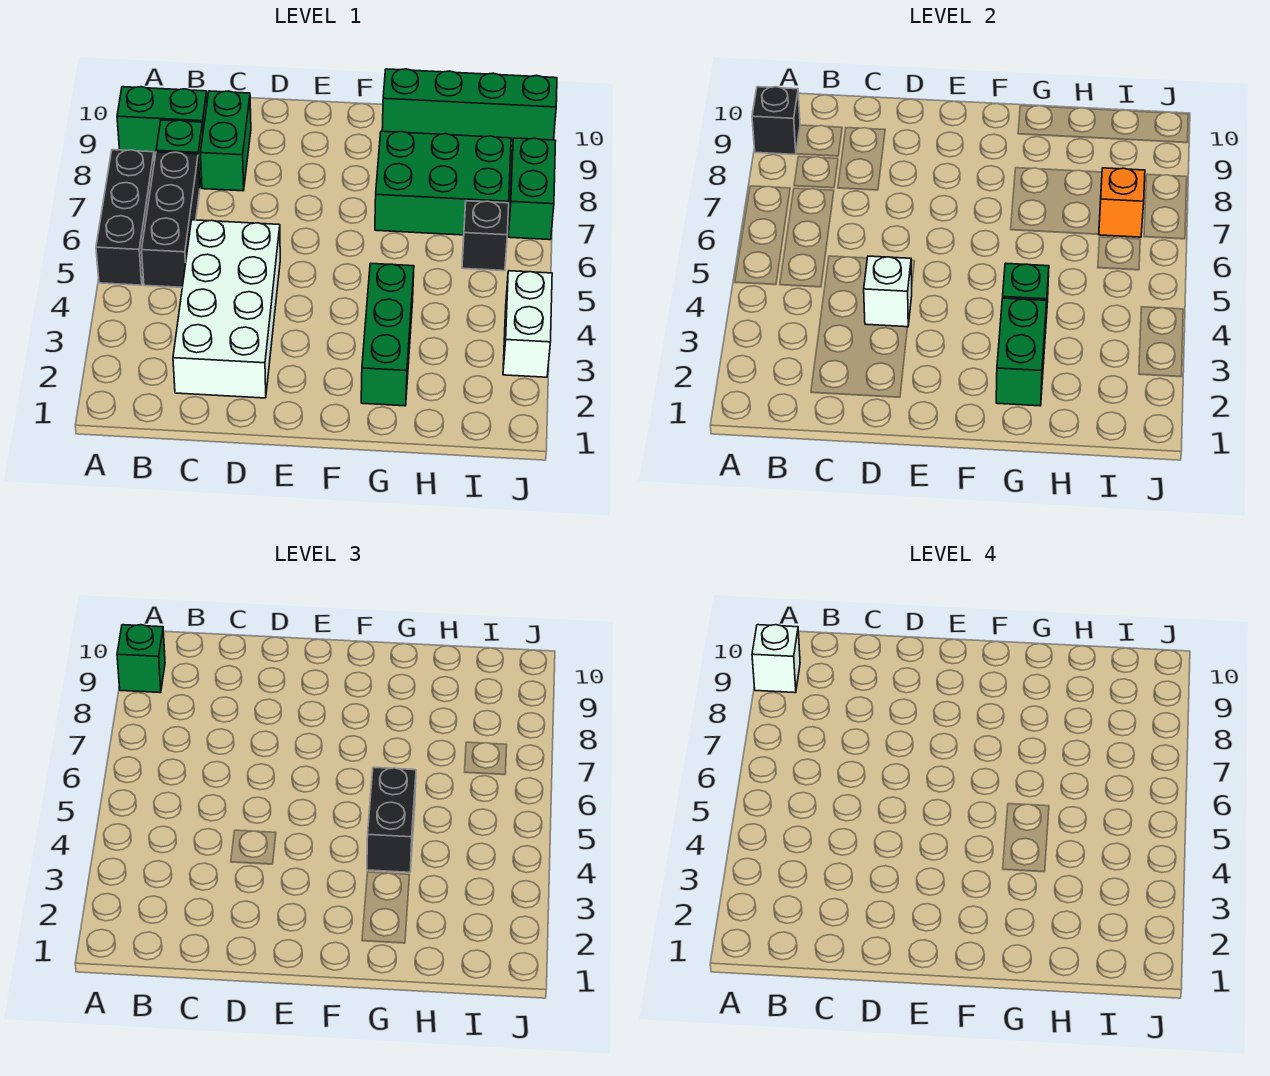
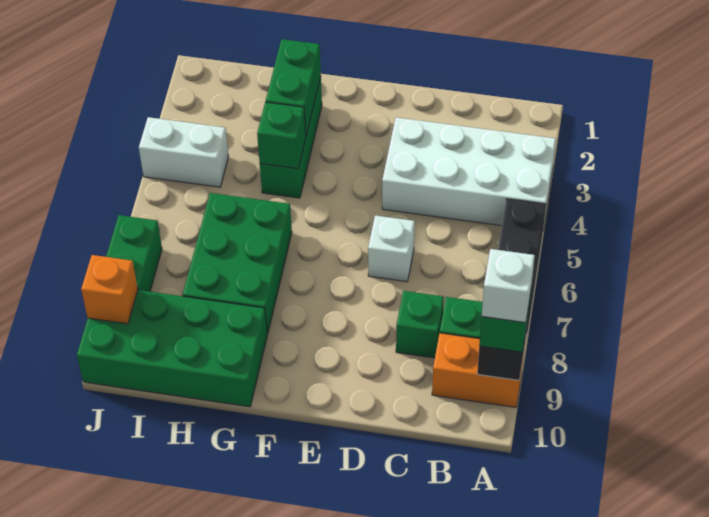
green 1x2 brick [117,87,207,154] -> orange 1x2 brick [432,333,524,407]
black 1x3 brick [142,152,200,287] -> none
white 2x4 brick [173,220,280,398] -> white 2x4 brick turned to [382,117,556,226]
green 1x2 brick [200,91,251,191] -> green 1x1 brick [396,291,444,358]
white 1x1 brick [864,256,912,327] -> white 1x1 brick moved to [368,215,415,282]
black 1x2 brick [367,767,416,872] -> none
green 2x3 brick [375,131,511,235] -> green 2x3 brick turned to [183,193,292,334]
green 1x4 brick [382,69,557,141] -> green 2x4 brick [77,290,267,407]
black 1x1 brick [462,201,509,271] -> none
orange 1x1 brick [1098,168,1145,237] -> orange 1x1 brick moved to [81,255,138,324]
white 1x2 brick [503,271,552,377] -> white 1x2 brick turned to [139,117,228,187]

